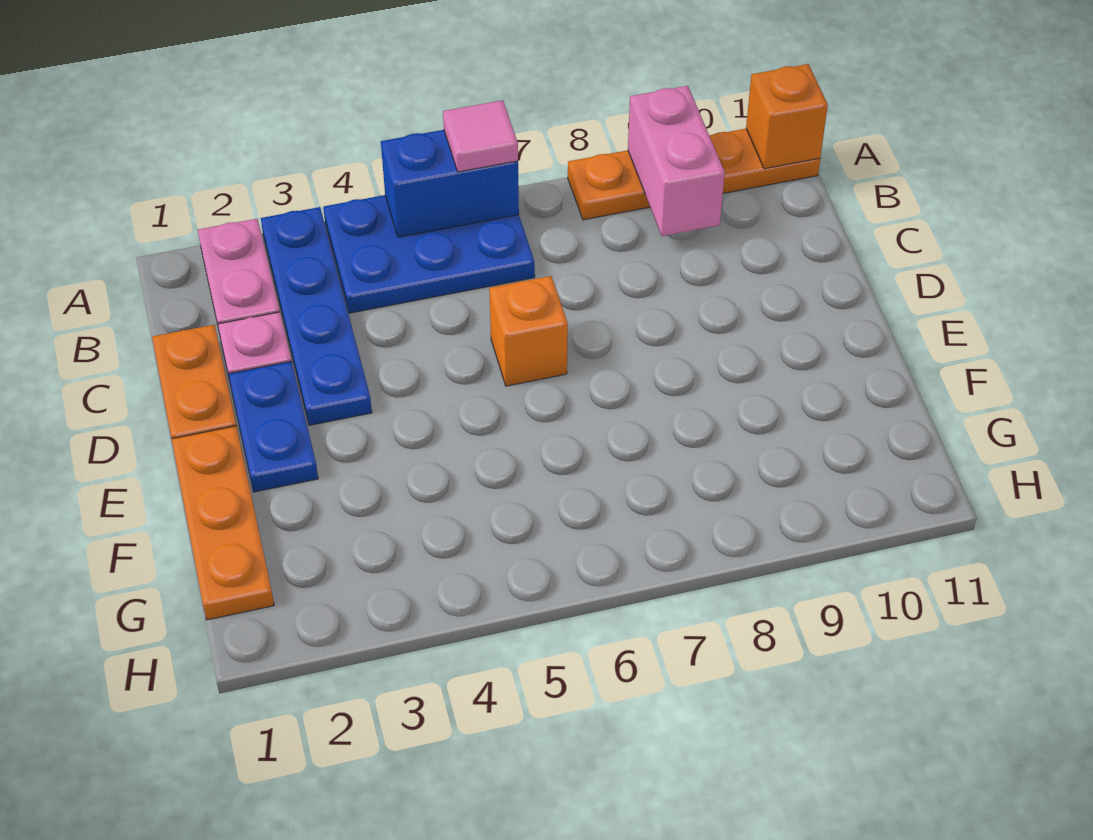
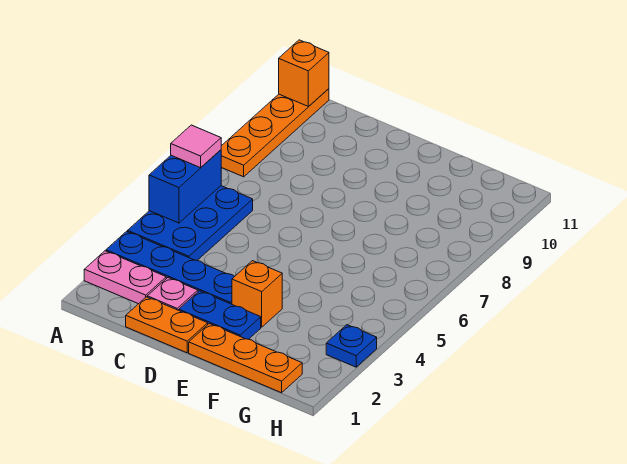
pink 1x2 brick [628,86,725,236] -> none
orange 1x1 brick [489,276,568,386] -> orange 1x1 brick moved to [232,261,282,327]
none -> blue 1x1 plate [326,325,377,367]

